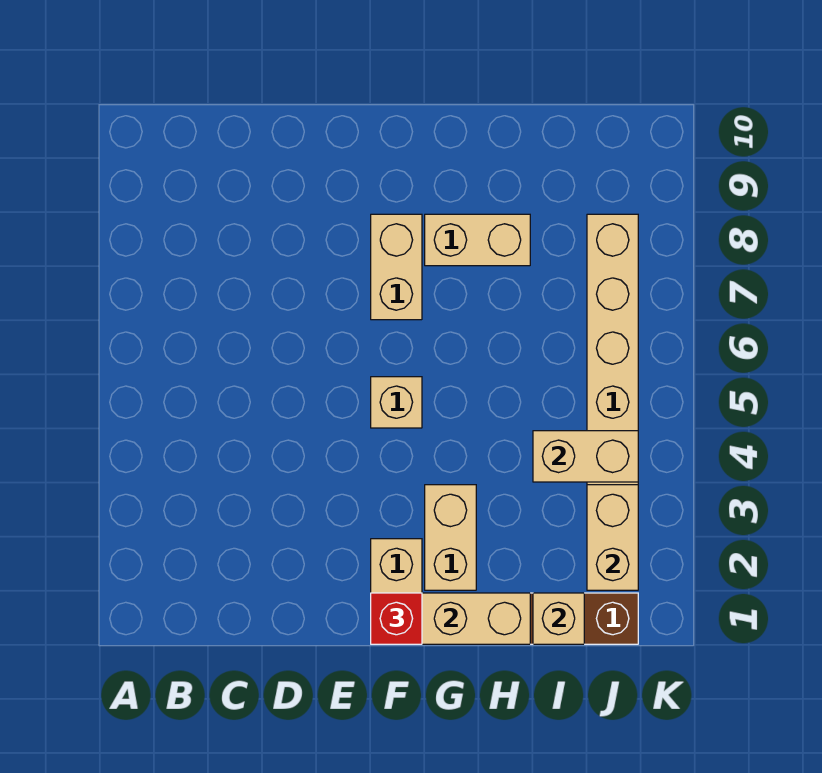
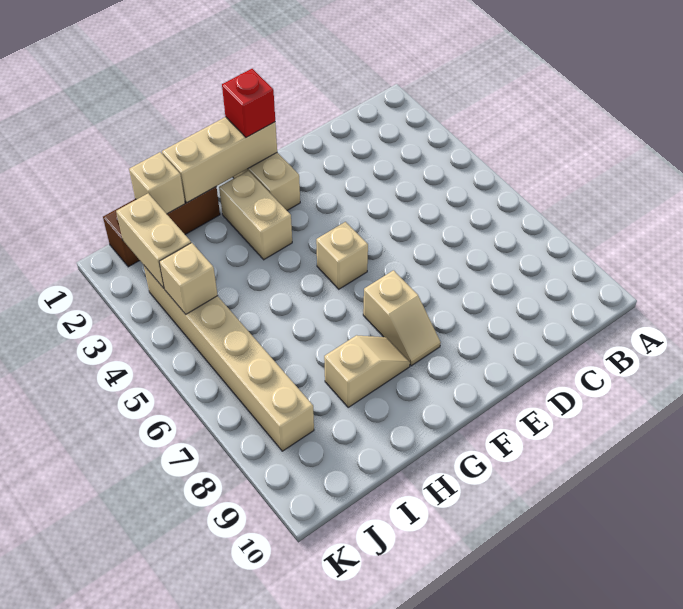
tan 1x2 brick [371,214,422,320] -> tan 1x2 slope [363,270,441,366]
tan 1x2 brick [425,214,530,266] -> tan 1x2 slope [324,335,410,407]
tan 1x2 brick [533,431,638,482] -> tan 1x1 brick [159,243,218,314]

